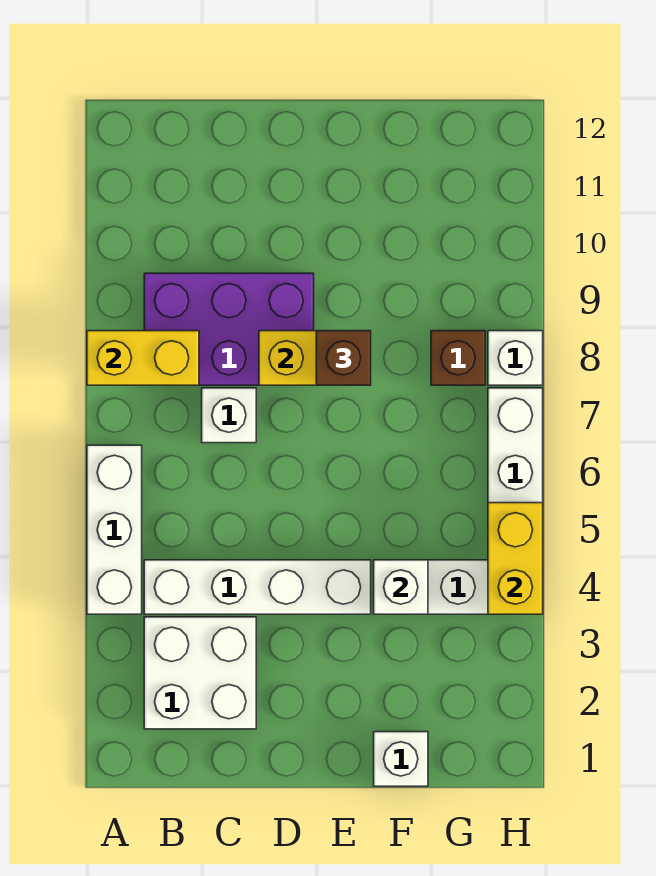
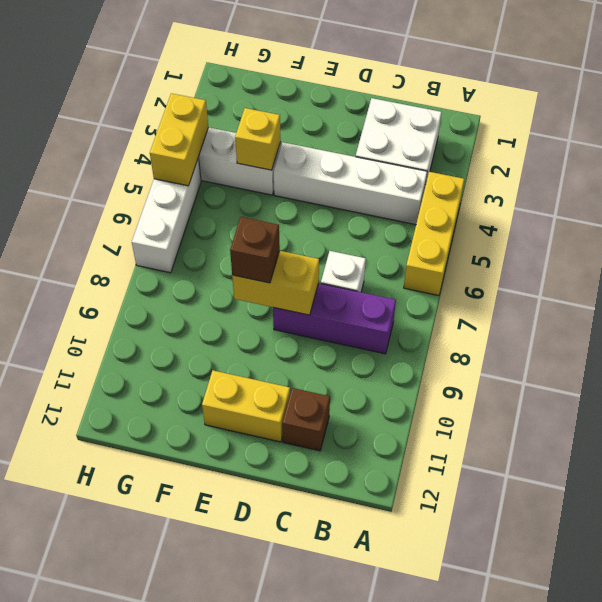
white 1x3 brick [87,445,142,614] -> yellow 1x3 brick [404,172,464,296]
yellow 1x2 brick [87,331,199,385] -> yellow 1x2 brick moved to [202,370,290,442]
purple 2x3 brick [144,273,314,385] -> purple 1x3 brick [273,283,396,354]
white 1x1 brick [374,732,428,786] -> none
white 1x1 brick [374,560,428,614] -> yellow 1x1 brick [235,108,281,170]
brown 1x1 brick [431,331,485,385] -> brown 1x1 brick moved to [282,388,330,451]
white 1x1 brick [488,331,543,385] -> none

